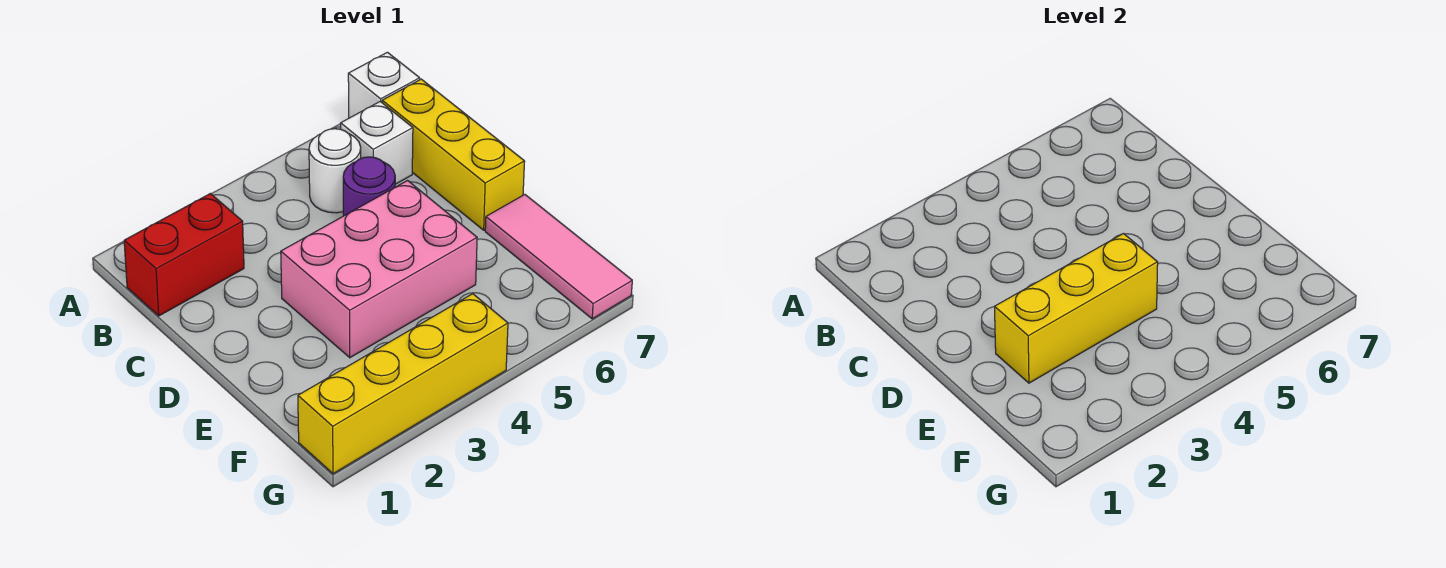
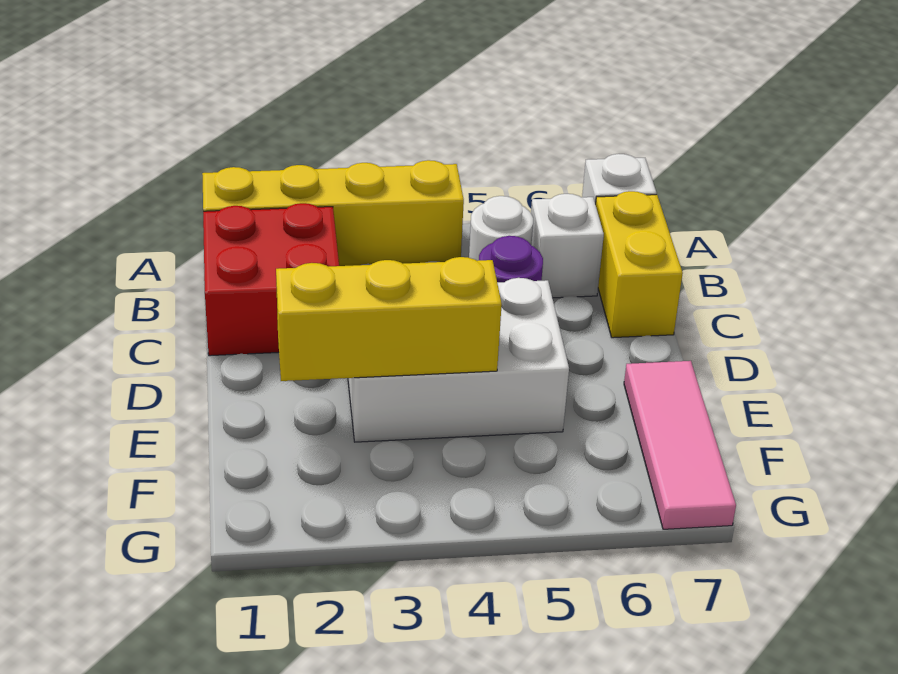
red 1x2 brick [124,194,244,316] -> red 2x2 brick [203,203,339,356]
yellow 1x3 brick [382,79,525,230] -> yellow 1x2 brick [596,191,683,338]
pink 2x3 brick [281,181,477,358] -> white 2x3 brick [348,278,569,442]
yellow 1x4 brick [298,294,508,474] -> yellow 1x4 brick moved to [202,160,464,266]

